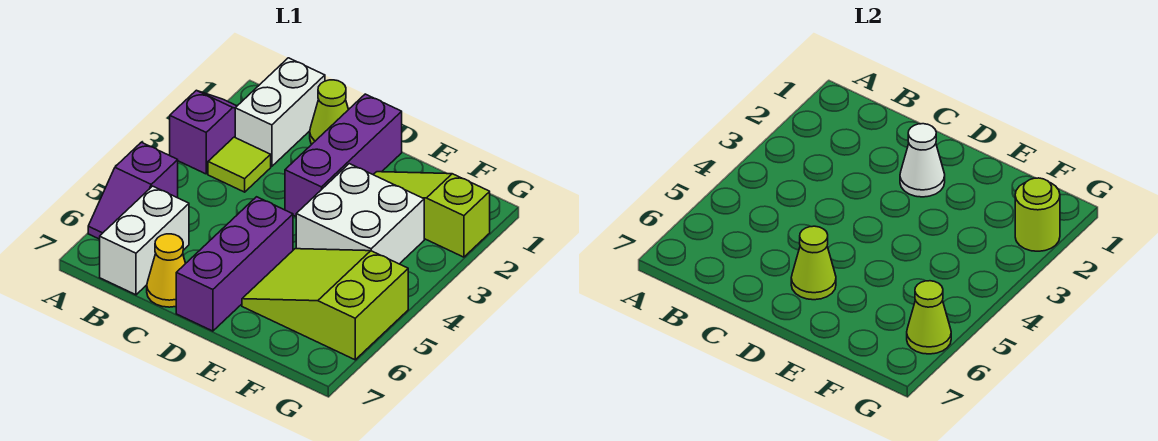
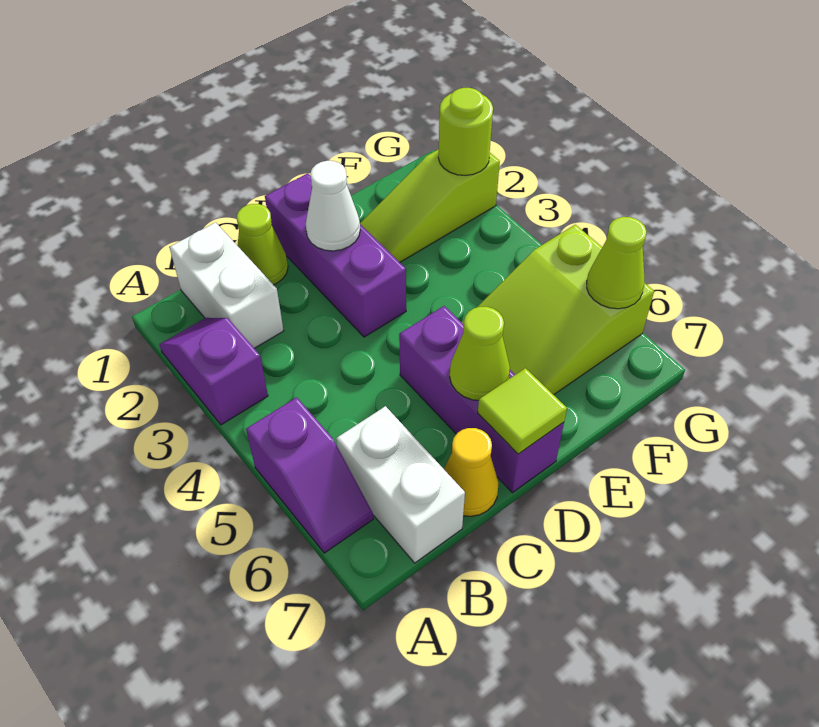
lime 1x1 tile [208,137,271,192] -> lime 1x1 tile moved to [478,368,567,454]
white 2x2 brick [296,164,424,264] -> none

